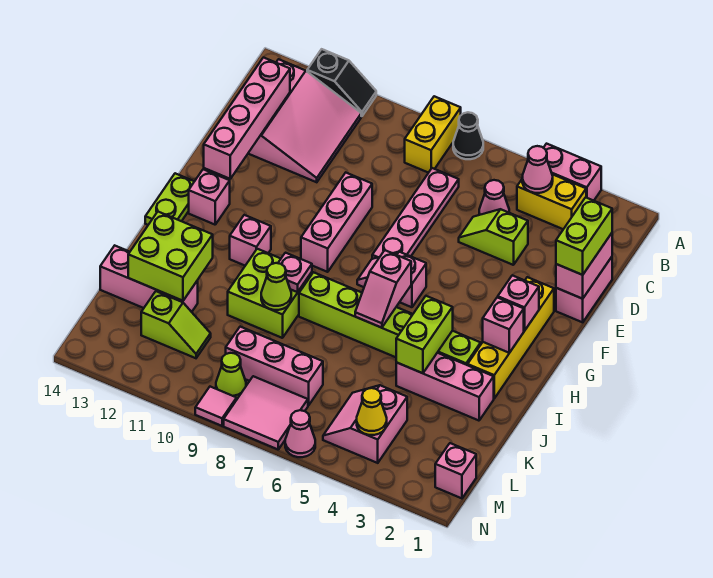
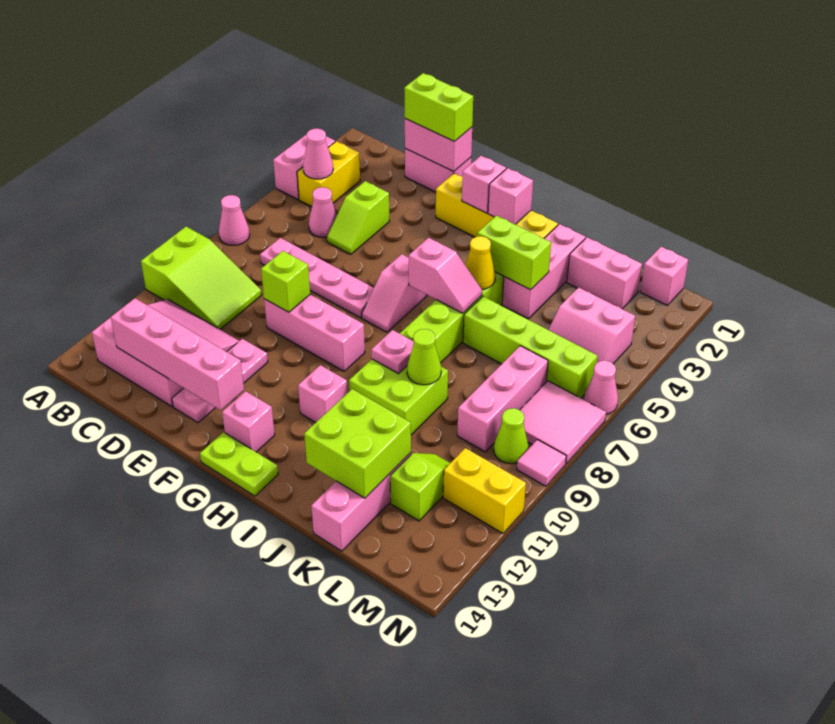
black 1x1 cone [453,112,483,159] -> pink 1x1 cone [219,195,250,245]
yellow 1x2 brick [405,96,461,173] -> yellow 1x2 brick moved to [443,448,526,534]
none -> lime 2x3 slope [141,227,262,329]
black 1x2 slope [307,49,376,116] -> none
none -> lime 1x1 brick [261,251,310,312]
none -> pink 1x3 plate [172,339,268,423]
none -> lime 1x4 brick [463,296,598,398]
none -> pink 1x2 brick [567,237,642,309]
yellow 1x1 cone [357,388,387,435] -> yellow 1x1 cone moved to [465,236,495,289]

